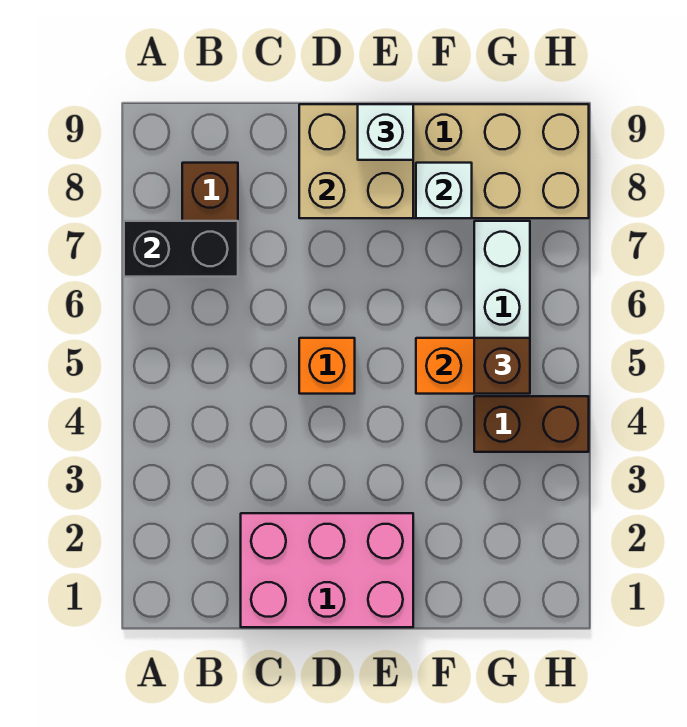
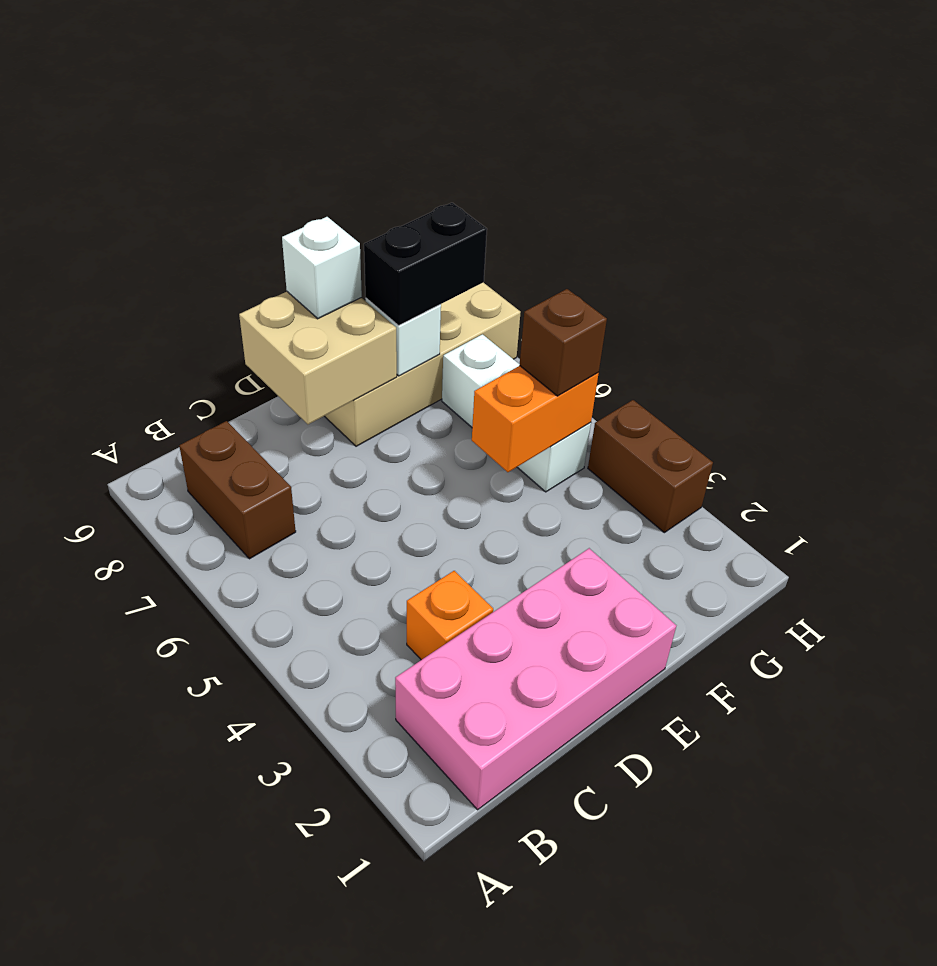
black 1x2 brick [124,221,238,277] -> black 1x2 brick moved to [364,203,487,325]
pink 2x3 brick [241,513,413,627] -> pink 2x4 brick [395,548,676,810]
orange 1x1 brick [299,338,355,394] -> orange 1x1 brick moved to [407,571,493,660]
brown 1x2 brick [474,396,589,452] -> brown 1x2 brick turned to [588,400,713,533]

